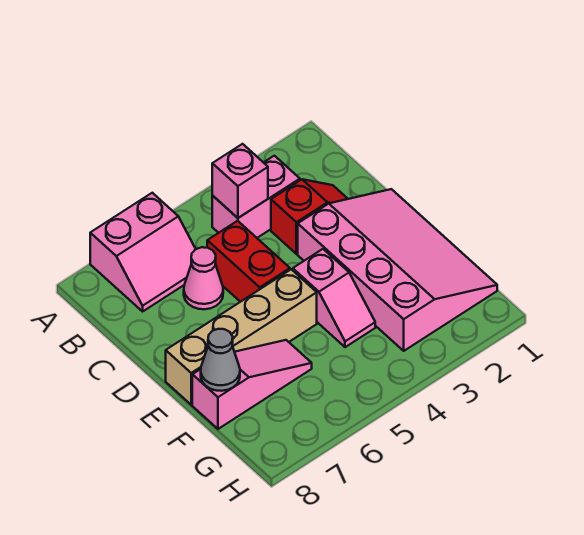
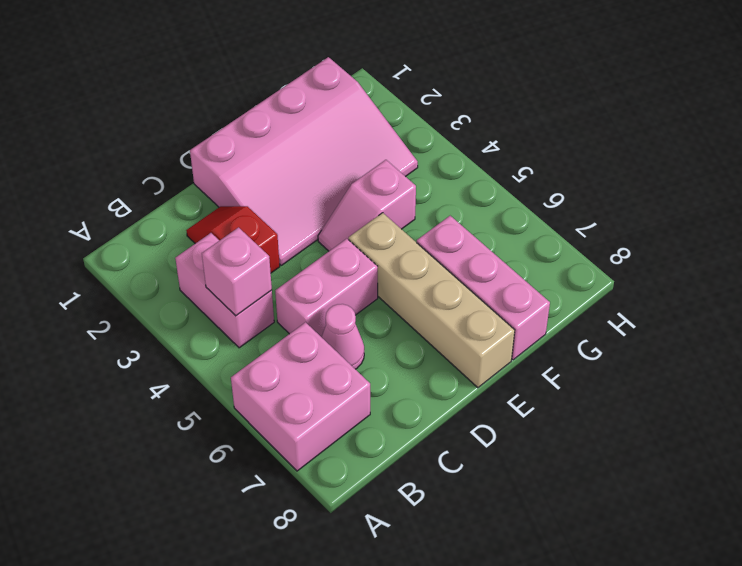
pink 2x2 slope [90,193,195,311] -> pink 2x2 brick [231,322,370,471]
red 1x2 brick [207,221,290,302] -> pink 1x2 brick [275,239,378,337]
pink 3x4 slope [298,189,497,351] -> pink 3x4 slope turned to [190,57,418,265]
pink 1x2 slope [293,249,375,347] -> pink 1x2 slope turned to [318,160,416,251]
pink 1x3 slope [192,340,312,429] -> pink 1x3 brick [417,216,550,360]
grey 1x1 cone [201,329,240,391] -> none

